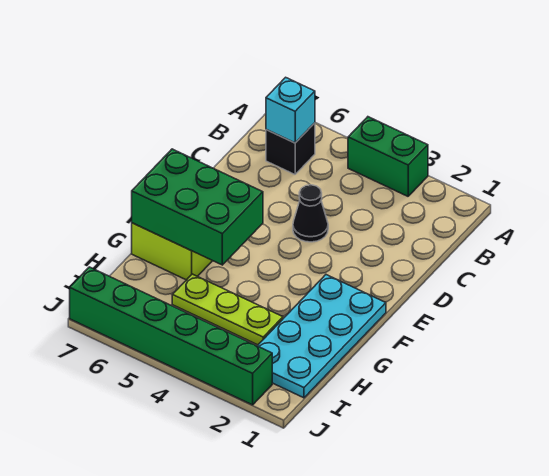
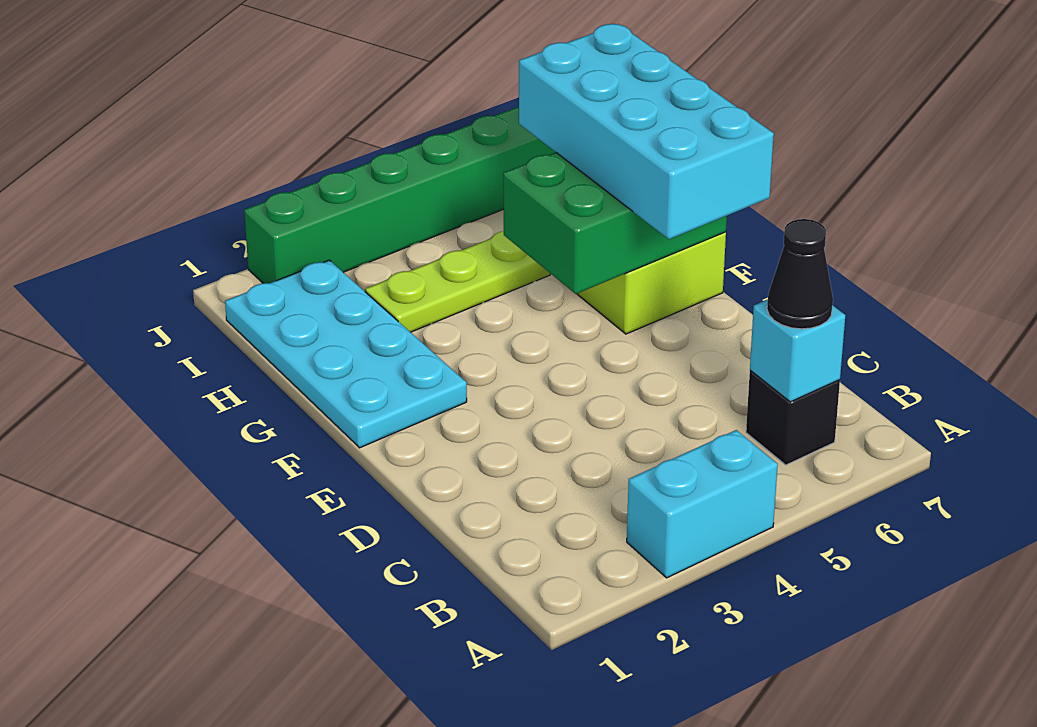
green 1x2 brick [348,117,428,196] -> cyan 1x2 brick [627,430,778,578]
black 1x1 cone [293,185,328,242] -> black 1x1 cone moved to [767,219,833,329]
none -> cyan 2x4 brick [519,24,774,239]

